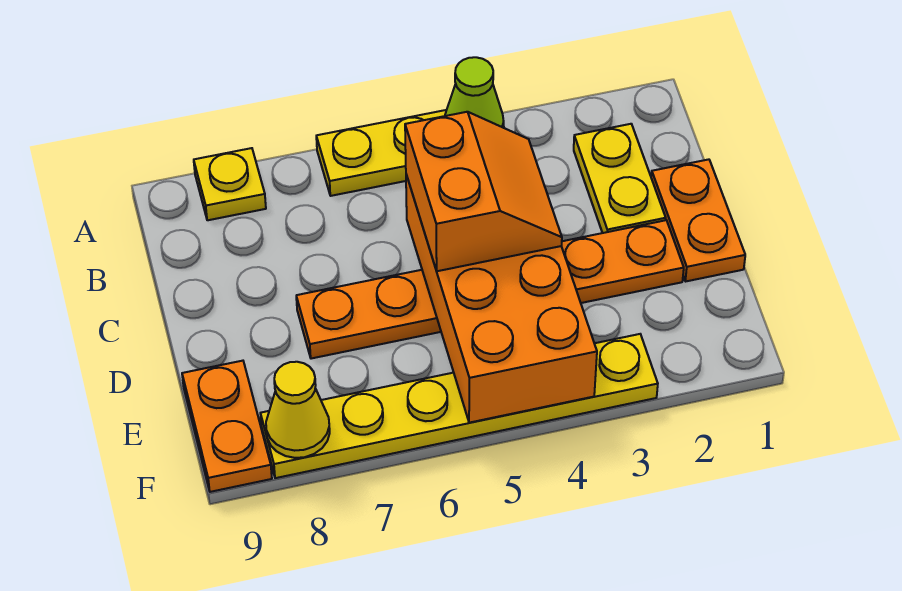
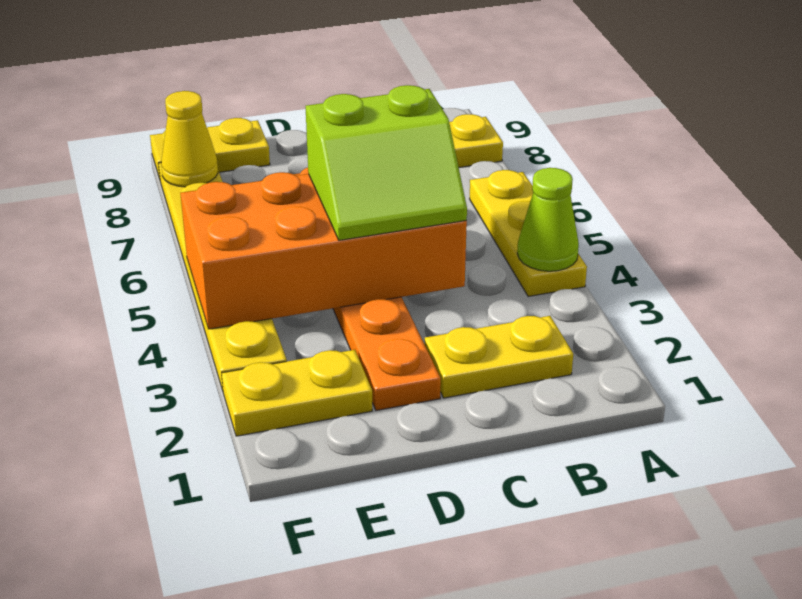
orange 1x2 plate [651,159,745,281] -> none
orange 2x2 slope [405,112,562,271] -> lime 2x2 slope [305,85,467,240]
none -> yellow 1x2 plate [222,350,372,436]
orange 1x2 plate [182,361,272,492] -> yellow 1x2 plate [150,118,270,179]

